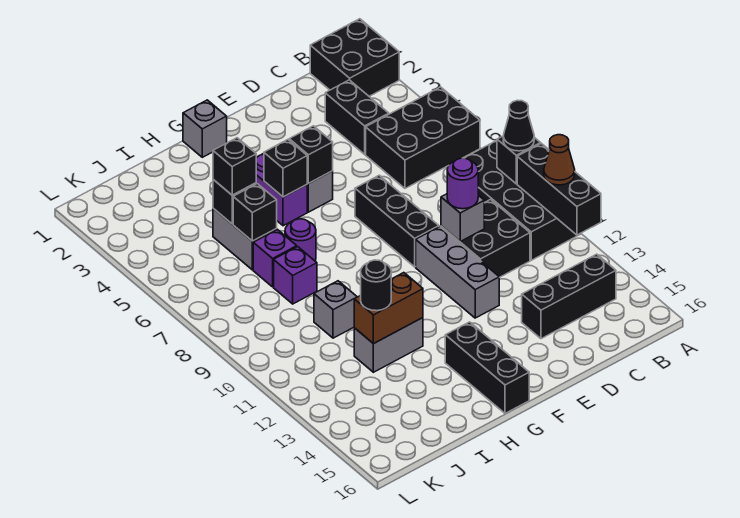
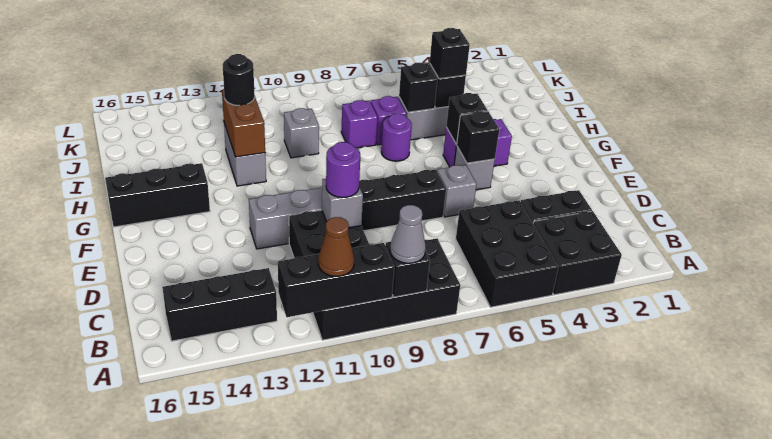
black 2x2 brick [310,19,399,96] -> black 2x2 brick moved to [533,211,622,295]
black 1x1 cone [503,100,534,151] -> grey 1x1 cone [390,205,426,263]
black 1x3 brick [522,254,616,339] -> black 1x3 brick turned to [162,268,277,341]
grey 1x1 brick [183,100,227,157] -> grey 1x1 brick moved to [437,165,477,217]

